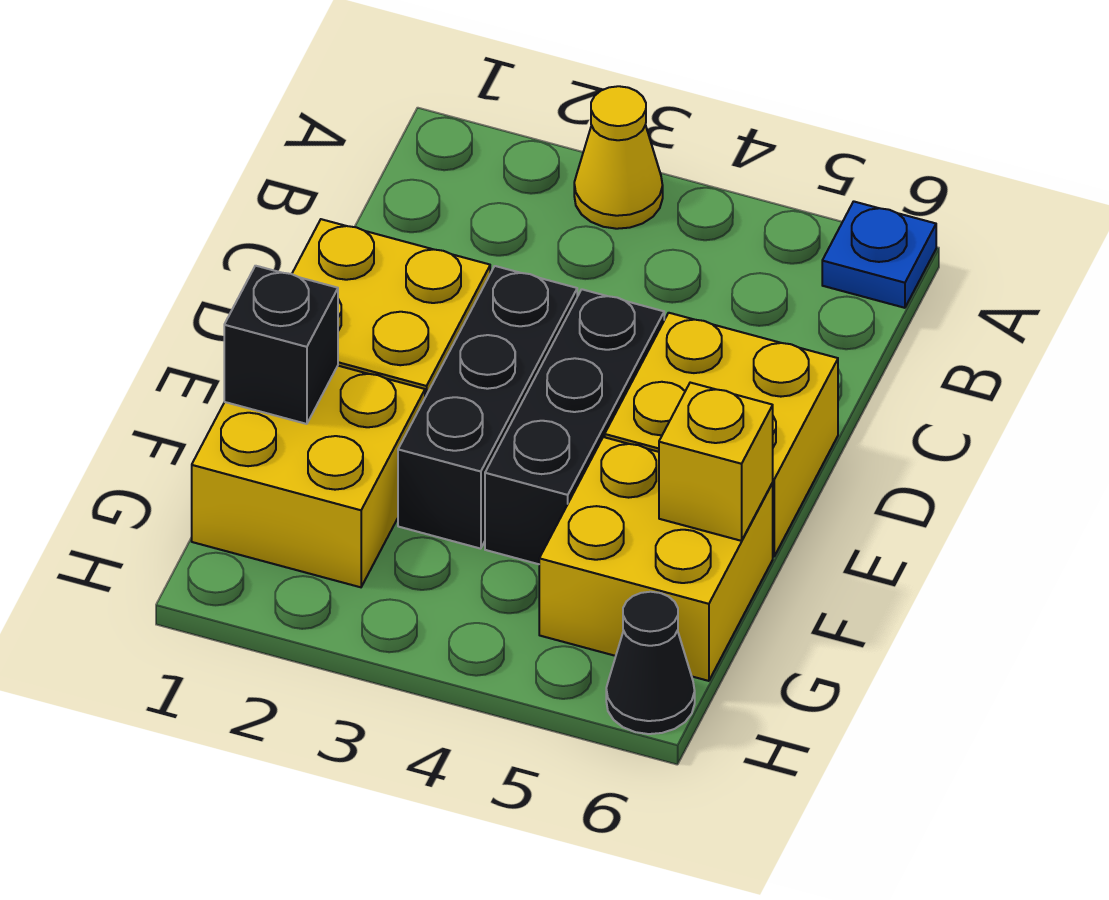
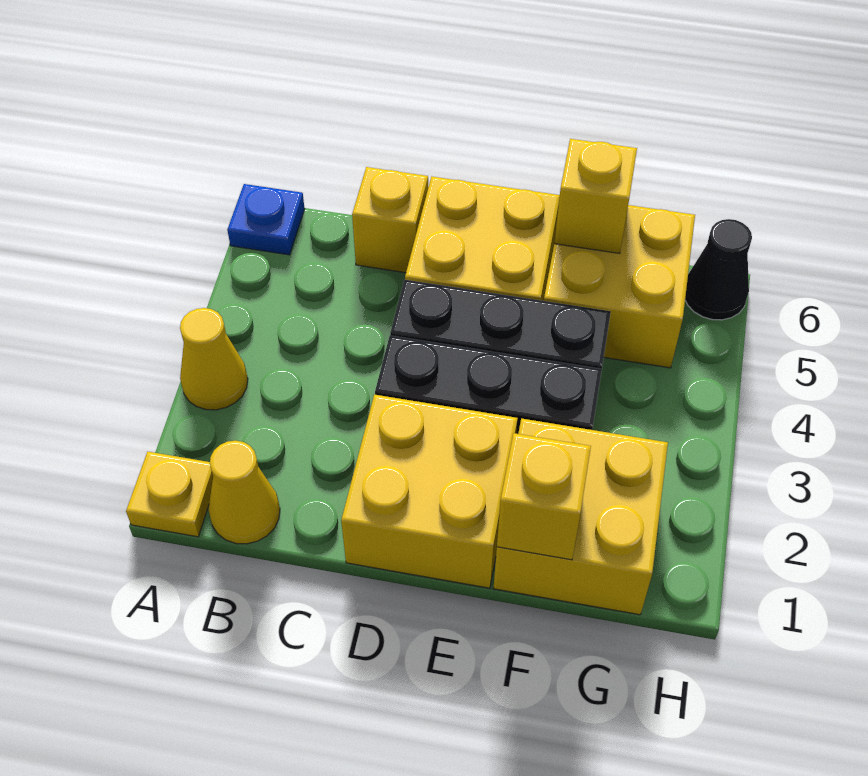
none -> yellow 1x1 plate [126,452,213,537]
none -> yellow 1x1 cone [208,441,280,544]
none -> yellow 1x1 brick [352,167,428,273]
black 1x1 brick [224,266,338,424] -> yellow 1x1 brick [497,433,591,560]

